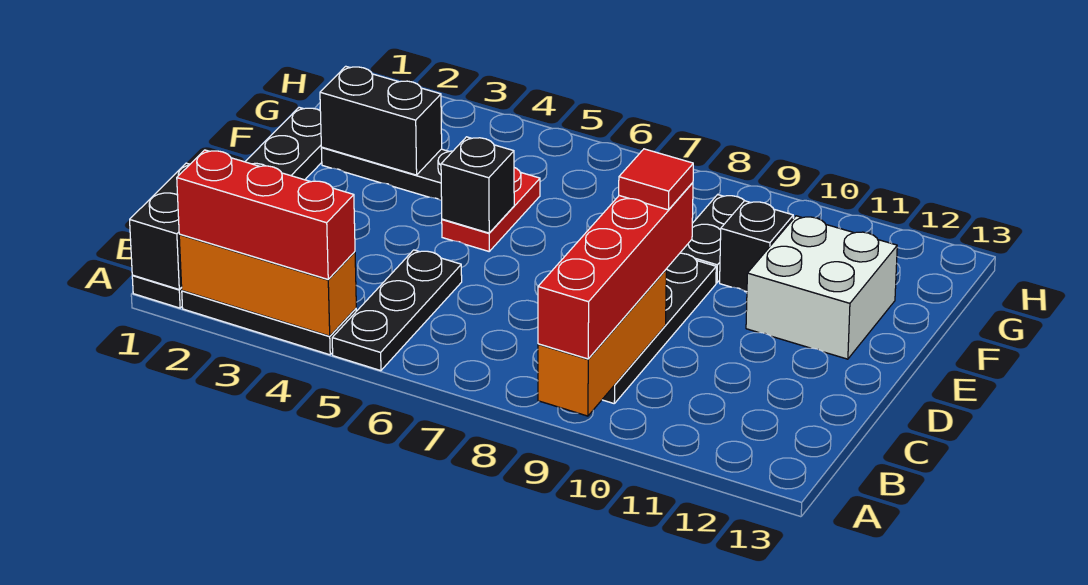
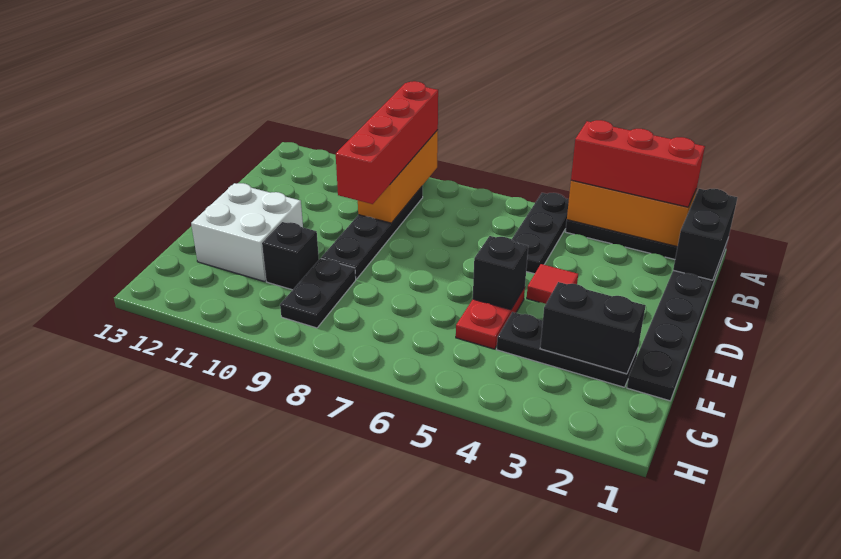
red 1x1 tile [619,149,693,210] -> red 1x1 tile moved to [527,264,578,304]

